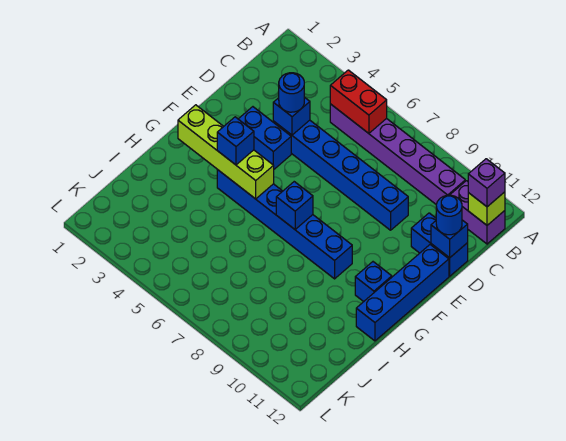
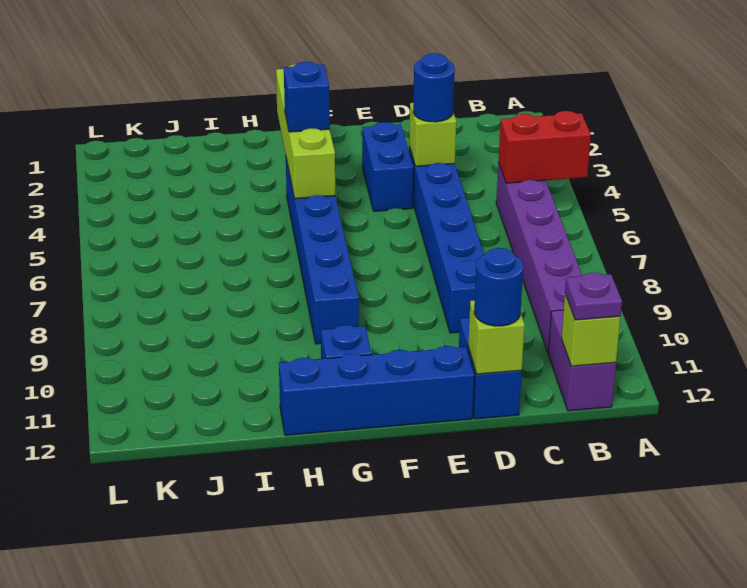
red 1x2 brick [330,70,387,133] -> red 1x2 brick turned to [499,111,591,183]
purple 1x1 brick [468,159,505,207] -> purple 1x1 plate [565,272,622,320]
blue 1x1 brick [273,97,310,135] -> lime 1x1 brick [409,103,456,166]
blue 1x1 brick [431,220,468,258] -> lime 1x1 brick [468,300,525,374]
blue 1x1 brick [276,182,313,229] -> none

